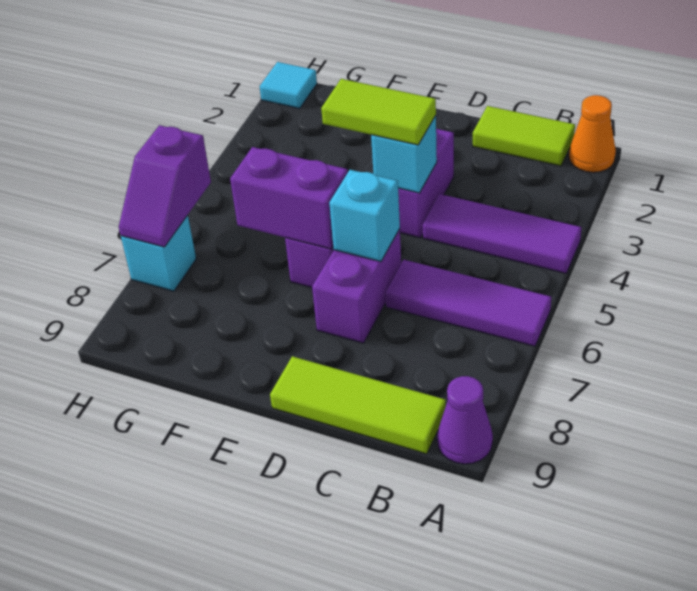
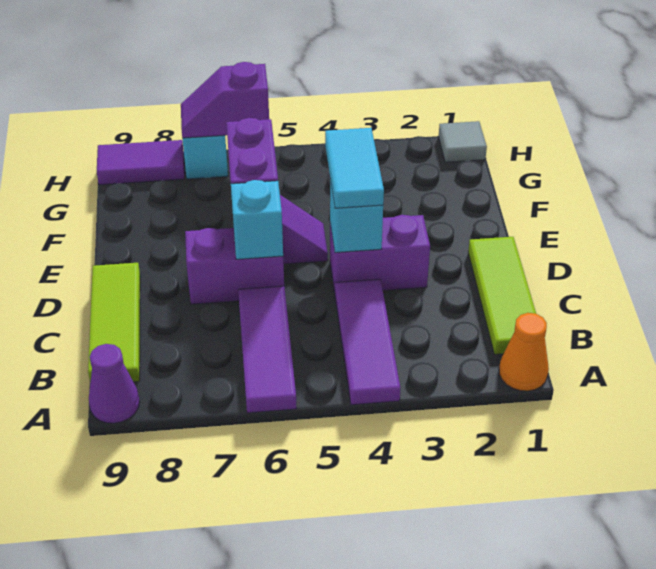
lime 1x2 tile [473,106,575,166] -> lime 1x3 tile [468,237,536,354]
lime 1x2 tile [321,79,436,145] -> cyan 1x2 tile [325,128,384,208]
cyan 1x1 tile [260,62,317,109] -> grey 1x1 tile [439,121,487,162]
none -> purple 1x2 tile [97,140,184,185]

